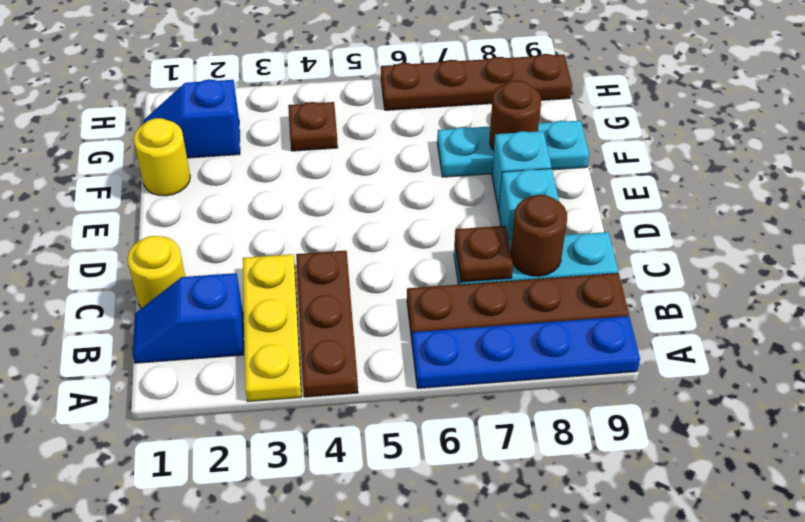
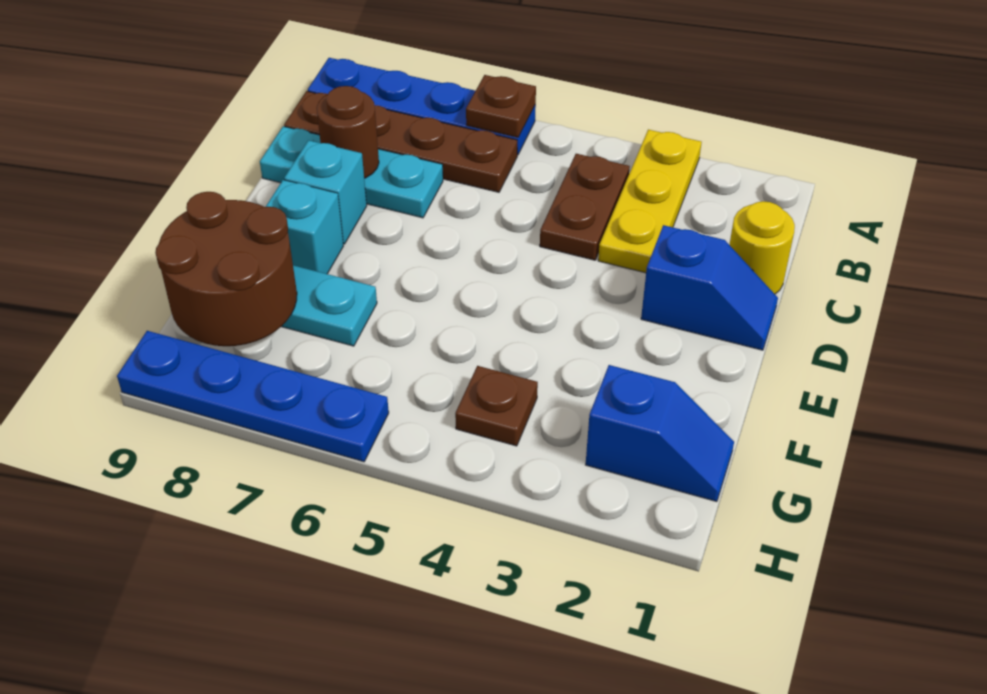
brown 1x3 plate [296,251,358,397] -> brown 1x2 plate [540,154,630,260]
blue 1x2 slope [133,273,244,363] -> blue 1x2 slope moved to [641,225,778,350]
brown 1x1 plate [455,226,513,282] -> brown 1x1 plate moved to [466,75,536,137]
yellow 1x1 round brick [134,118,190,196] -> none
brown 1x1 round brick [490,80,541,150] -> brown 2x2 round brick [155,192,297,346]
brown 1x4 plate [381,54,572,110] -> blue 1x4 plate [117,331,389,462]

